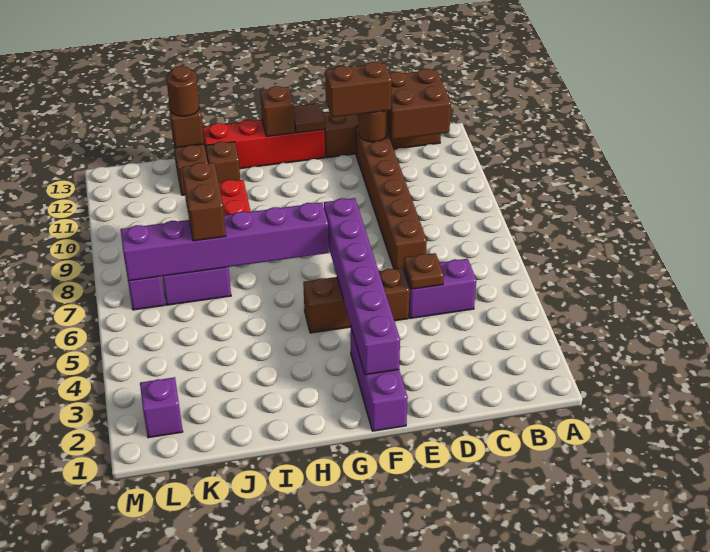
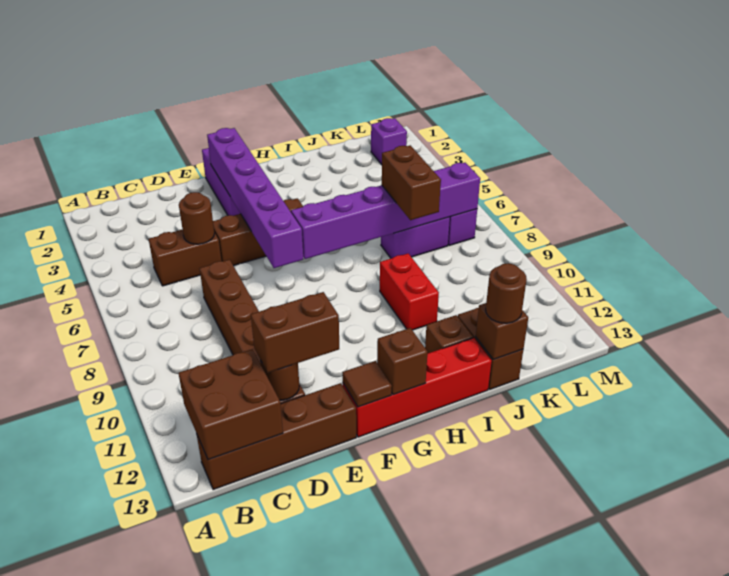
purple 1x2 brick [404,259,476,318] -> brown 1x2 brick [149,229,221,286]
brown 1x1 plate [404,253,444,289] -> brown 1x1 round brick [179,192,215,244]

